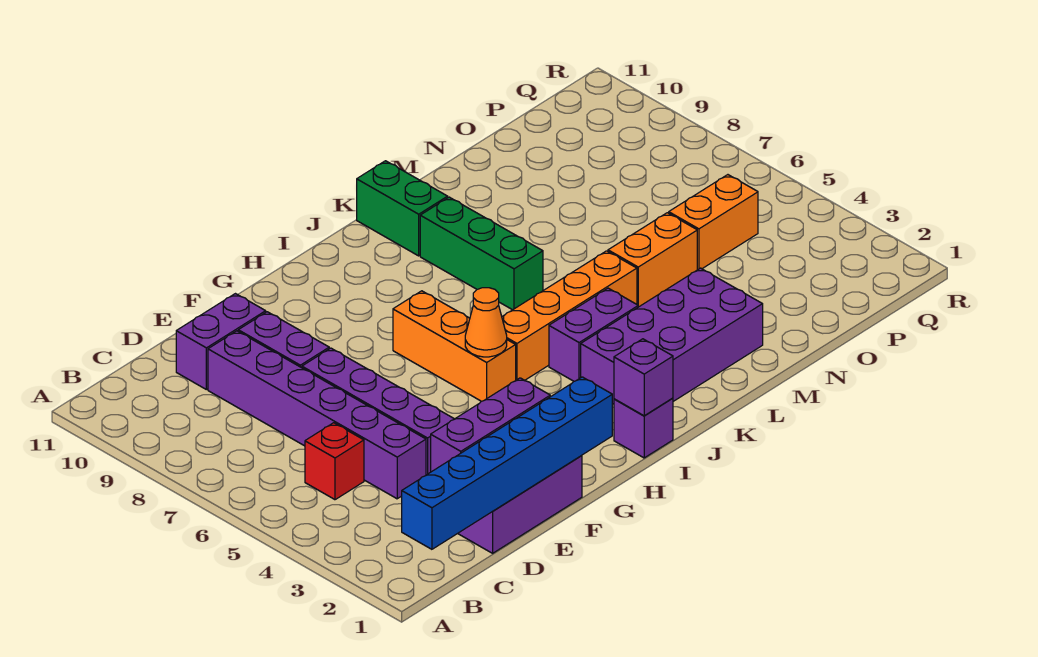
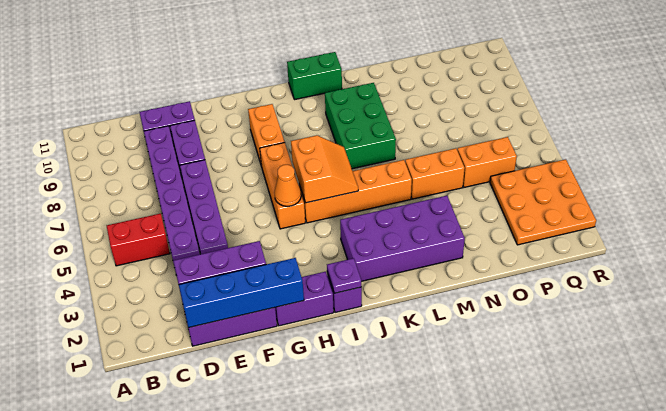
blue 1x6 brick [402,377,612,549] -> blue 1x4 brick [179,258,304,328]
red 1x1 brick [305,423,364,500] -> red 1x2 brick [107,213,170,266]
none -> orange 1x2 brick [248,104,285,167]
purple 1x1 brick [614,339,673,416] -> purple 1x1 plate [327,258,362,293]
none -> orange 2x2 slope [291,135,358,203]
purple 1x2 brick [549,288,638,381] -> purple 1x2 brick moved to [275,272,334,326]
green 1x3 brick [420,197,543,310] -> green 2x3 brick [325,83,396,169]
green 1x2 brick [357,161,448,256] -> green 1x2 brick turned to [287,52,342,100]
none -> orange 3x3 plate [490,159,596,245]

